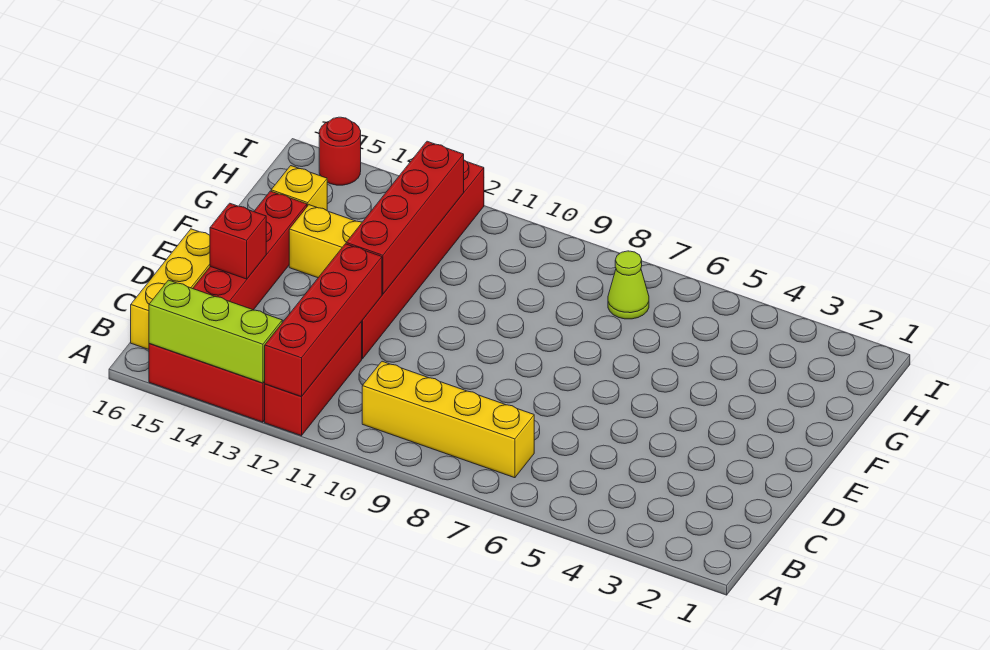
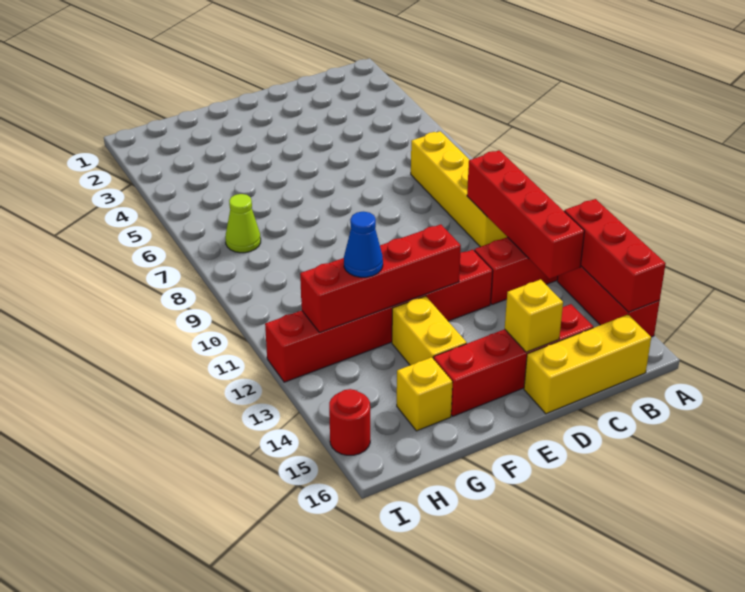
red 1x4 brick [264,244,382,397] -> red 1x4 brick turned to [467,150,584,279]
lime 1x3 brick [149,280,282,383] -> red 1x3 brick [564,199,666,312]
red 1x1 brick [210,203,266,279] -> yellow 1x1 brick [505,279,563,352]
none -> blue 1x1 cone [344,212,383,277]

